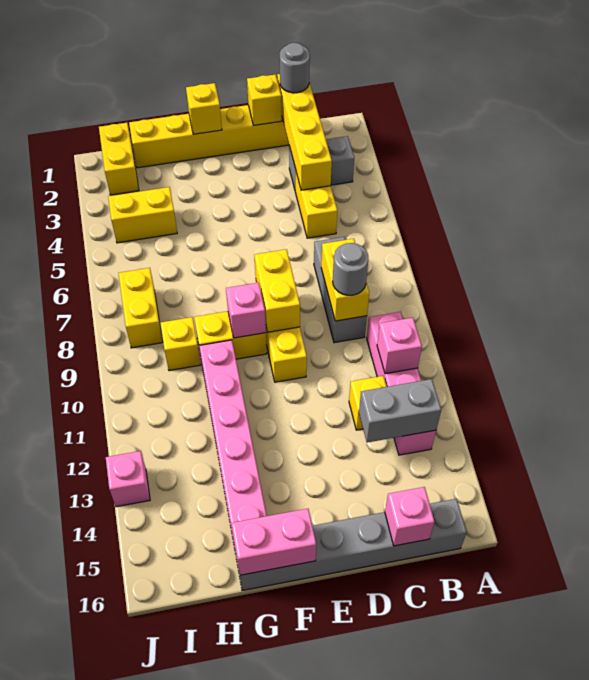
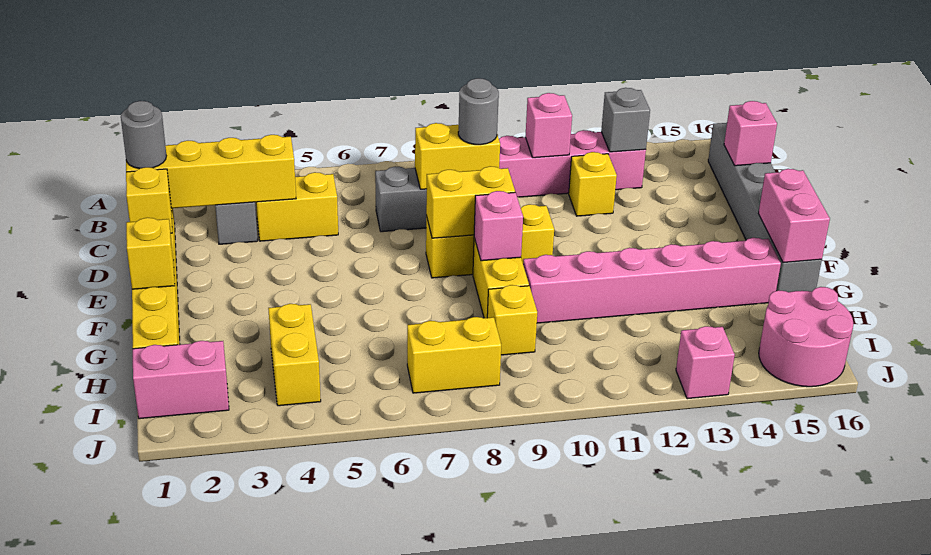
grey 1x2 brick [359,379,441,443] -> grey 1x1 brick [601,88,650,152]
yellow 1x2 brick [99,123,139,195] -> pink 1x2 brick [133,341,229,419]
none -> pink 2x2 round brick [759,287,853,387]

